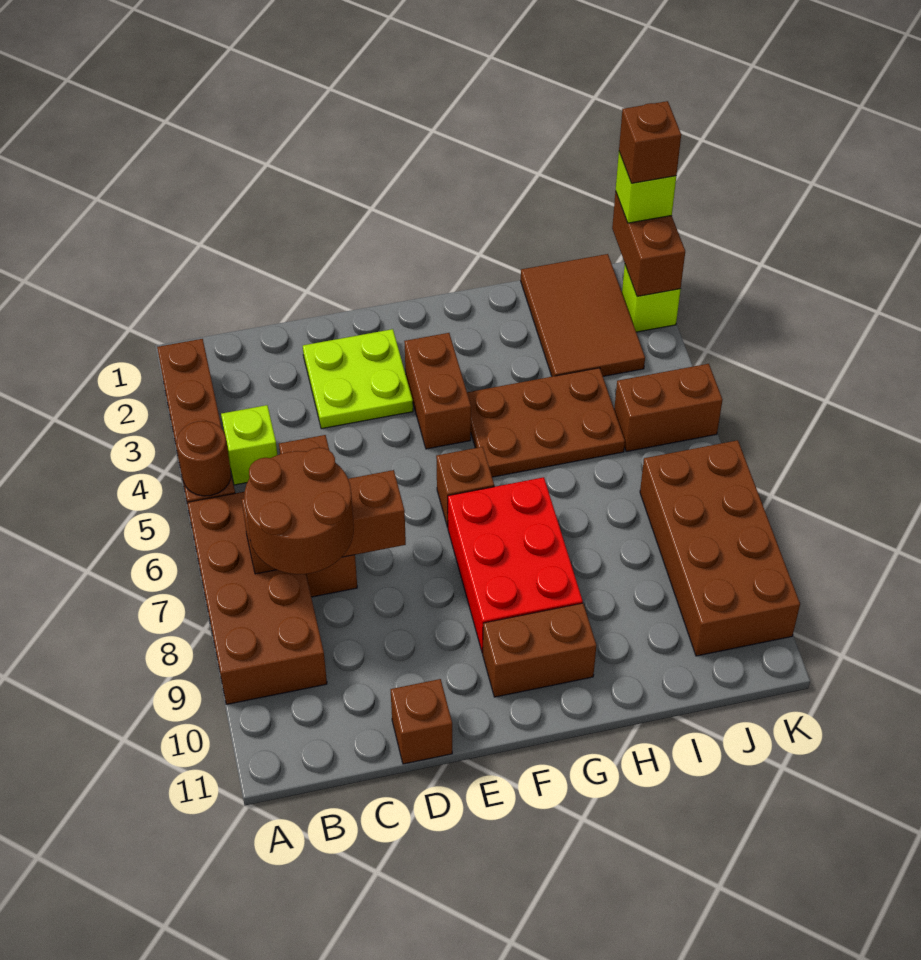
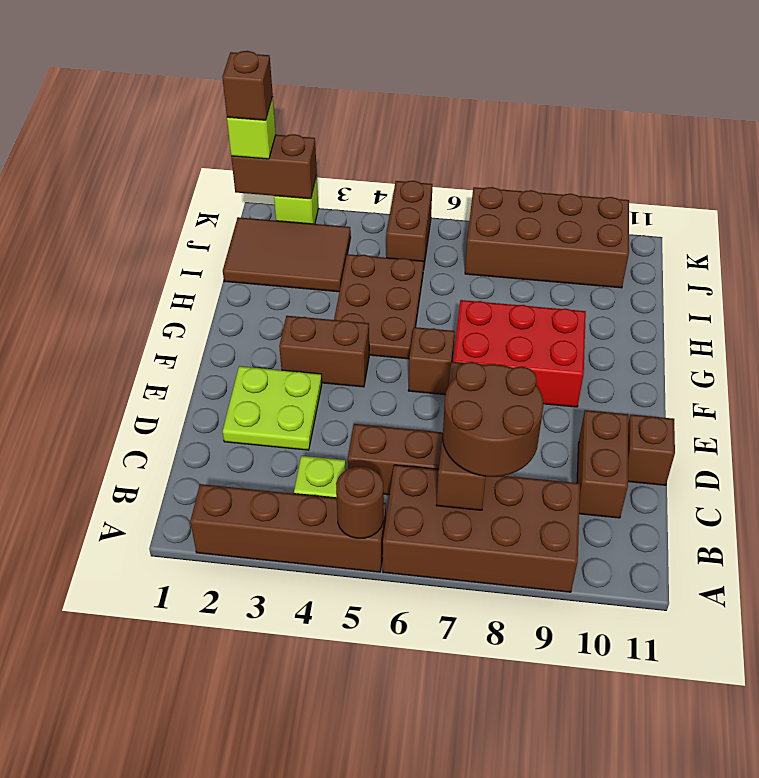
brown 1x2 brick [483,603,596,697] -> brown 1x2 brick moved to [577,410,628,518]

